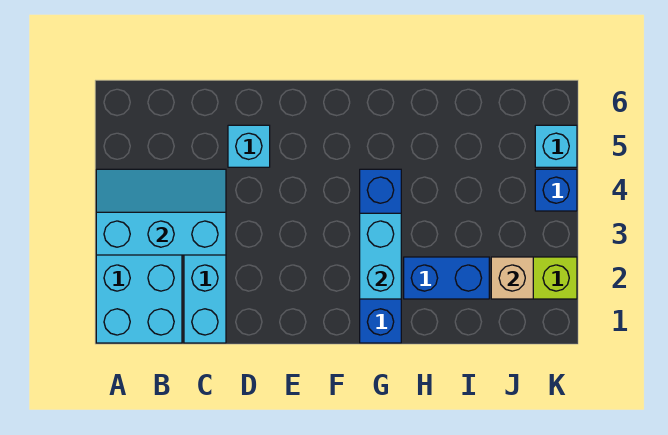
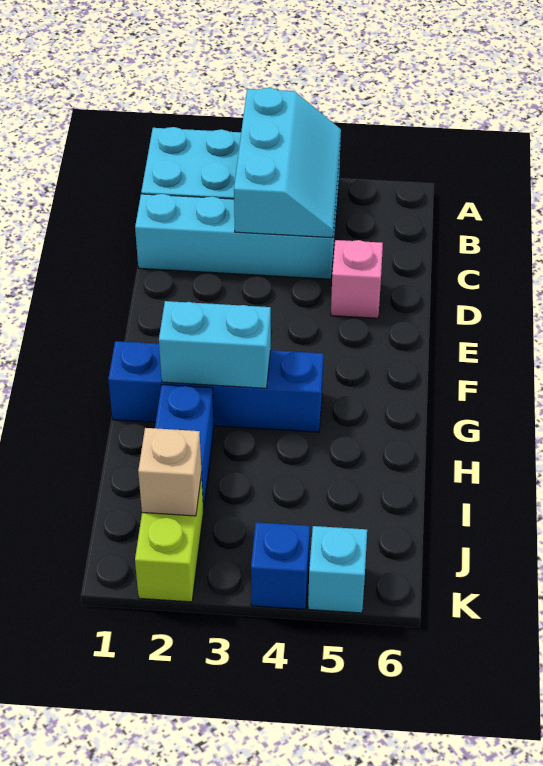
cyan 1x1 brick [228,125,270,167] -> pink 1x1 brick [331,240,383,318]

